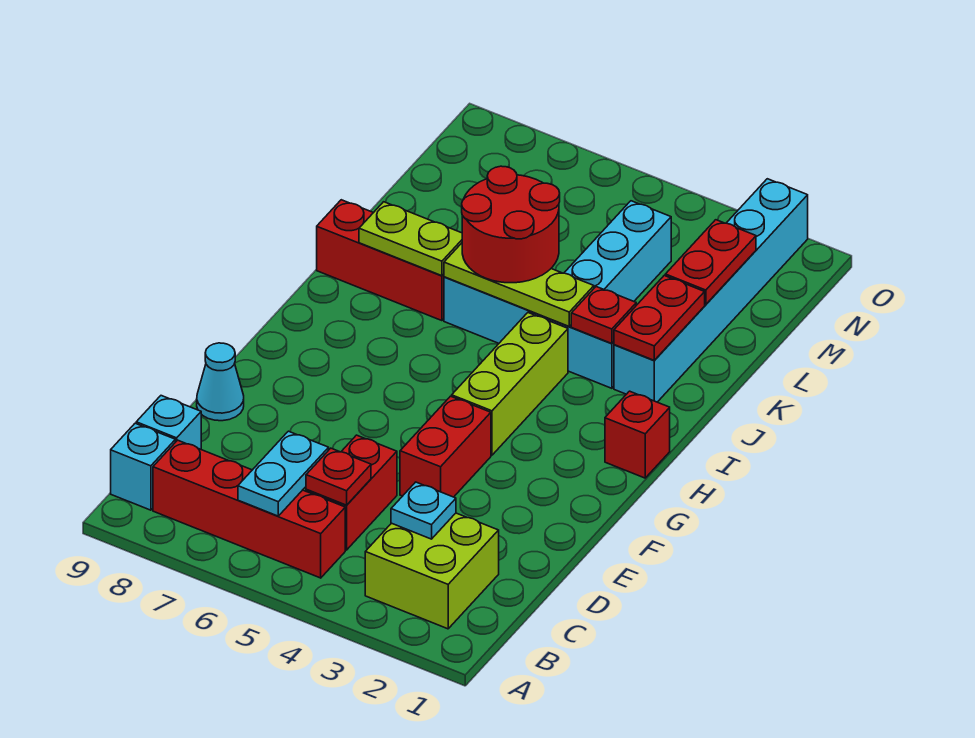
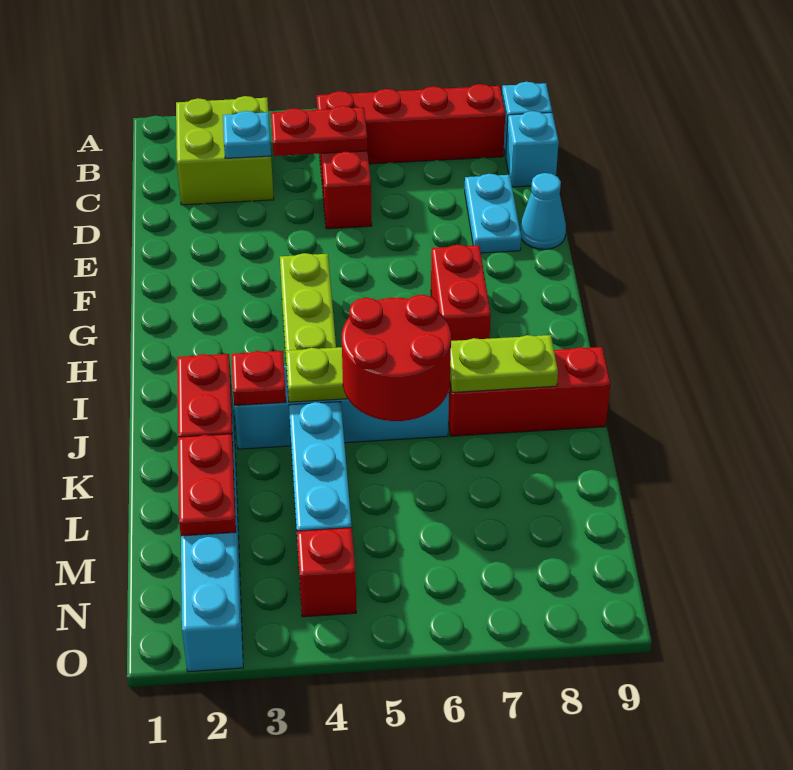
cyan 1x2 plate [238,431,329,516] -> cyan 1x2 plate moved to [465,174,521,253]
red 1x1 plate [306,448,371,505] -> red 1x2 plate [271,106,368,156]
red 1x2 brick [400,396,491,497] -> red 1x2 brick moved to [431,245,491,341]
red 1x1 brick [605,391,670,478] -> red 1x1 brick moved to [297,528,356,617]

